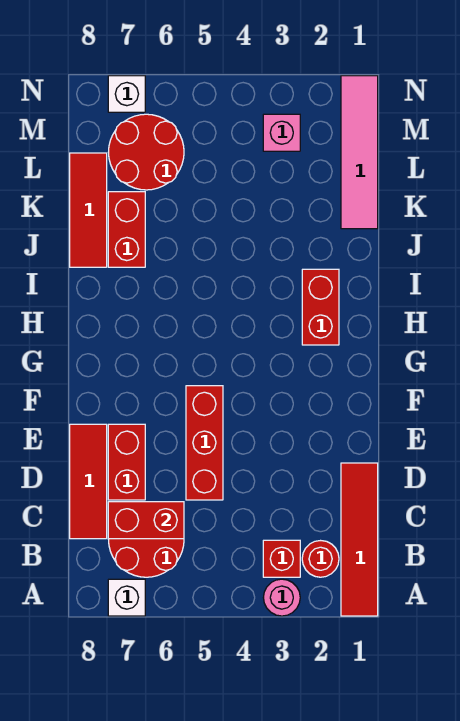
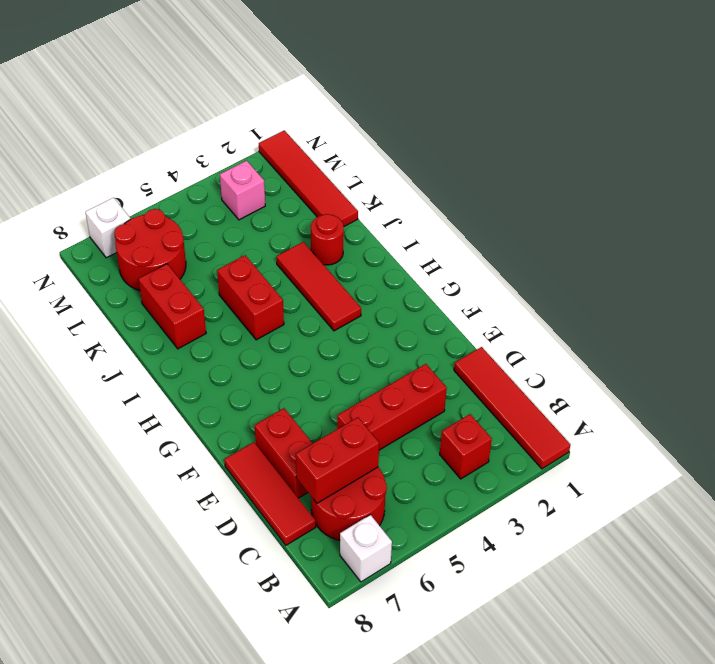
pink 1x1 round brick [263,579,300,616] -> none
red 1x1 round brick [302,541,339,577] -> red 1x1 round brick moved to [311,214,344,265]
red 1x3 brick [186,386,223,500] -> red 1x3 brick turned to [337,364,447,450]
red 1x2 brick [302,269,339,345] -> red 1x2 brick moved to [217,255,284,340]
red 1x3 tile [70,153,107,267] -> red 1x3 tile moved to [276,242,361,331]
pink 1x4 tile [341,76,378,229] -> red 1x4 tile [259,130,358,227]

